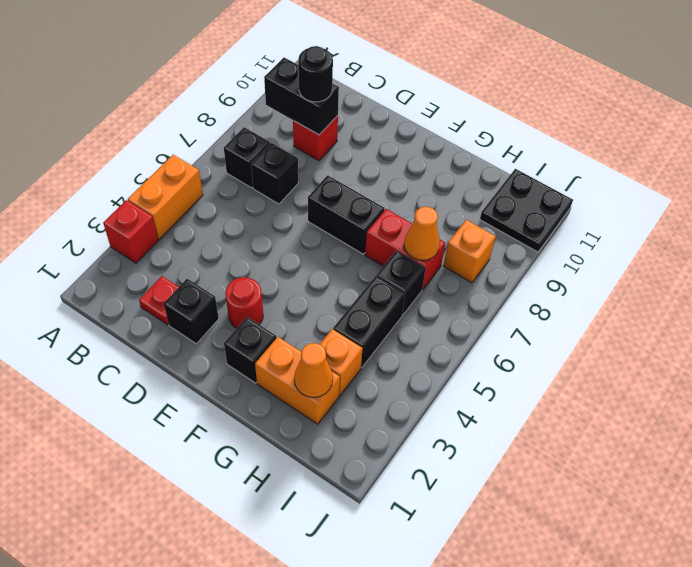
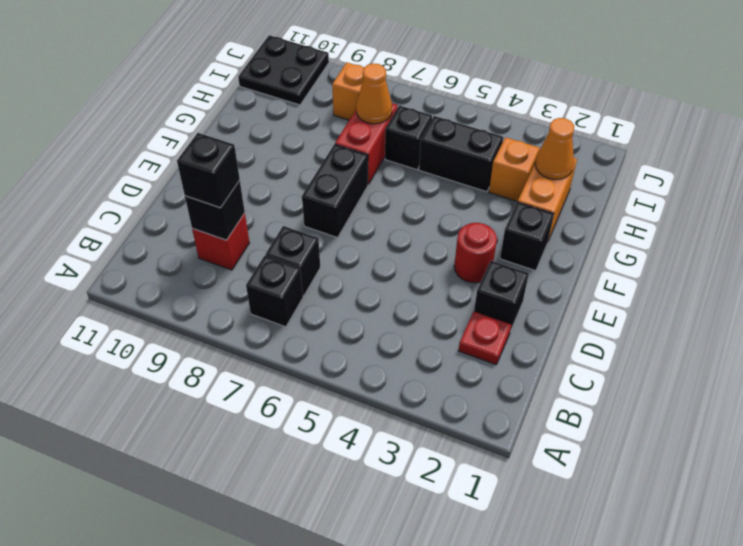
red 1x1 brick [103,200,158,263] -> none
orange 1x2 brick [128,155,203,239] -> none
black 1x2 brick [264,58,339,135] -> black 1x1 brick [185,180,245,240]
black 1x1 round brick [298,46,333,102] -> black 1x1 brick [177,133,240,208]

